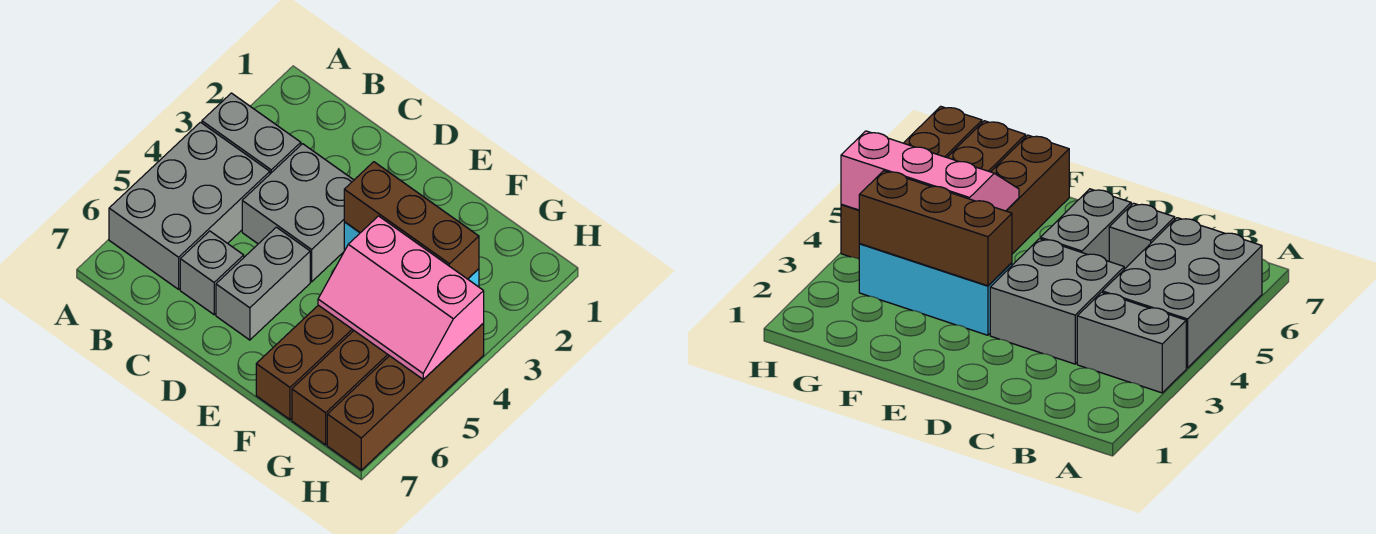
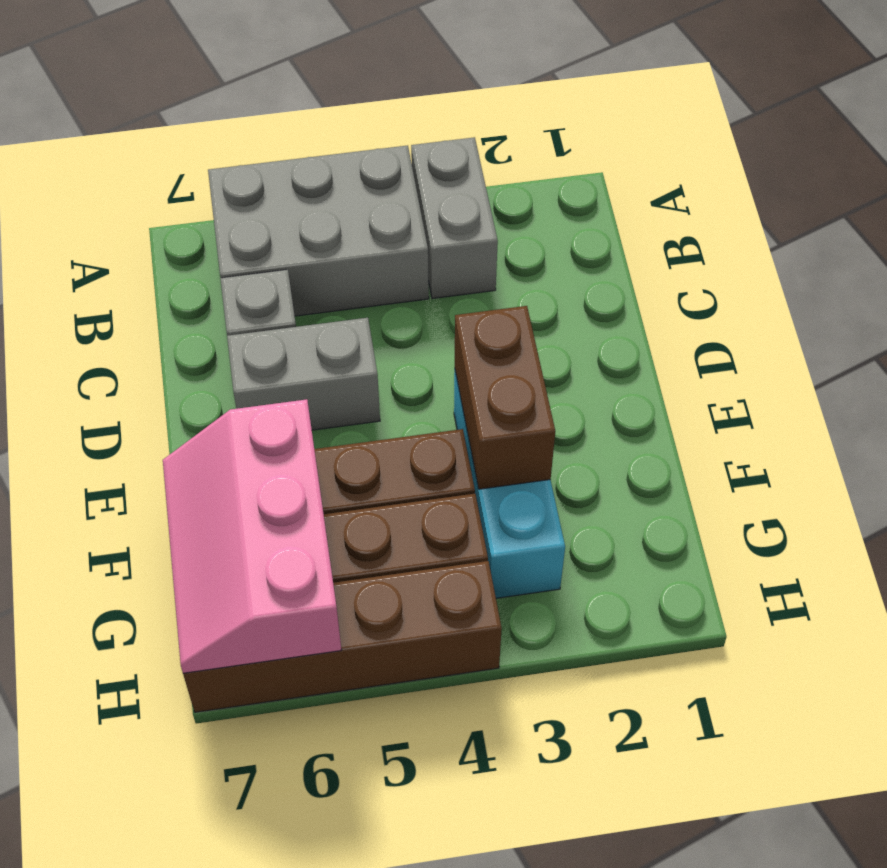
grey 2x2 brick [242,144,354,282] -> none
brown 1x3 brick [344,162,479,279] -> brown 1x2 brick [455,306,555,489]
pink 2x3 slope [318,216,484,379] -> pink 2x3 slope moved to [163,399,341,673]

